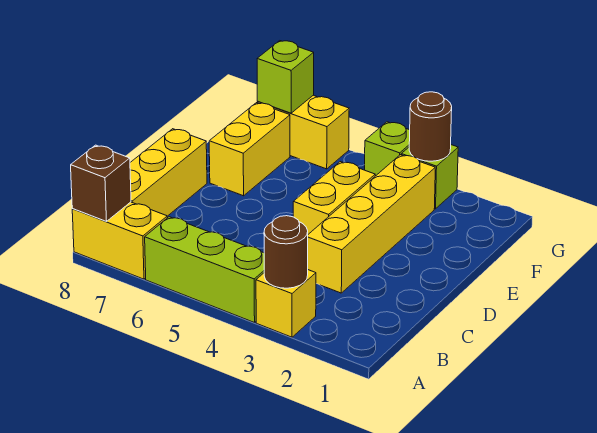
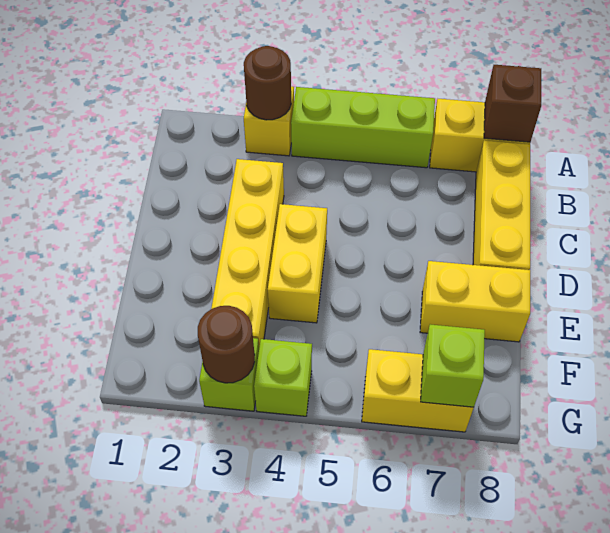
yellow 1x2 brick [209,103,290,196] -> yellow 1x2 brick turned to [420,261,530,342]

